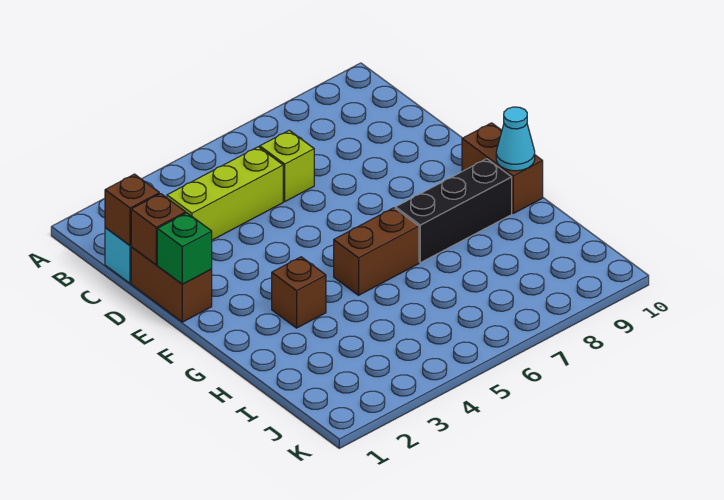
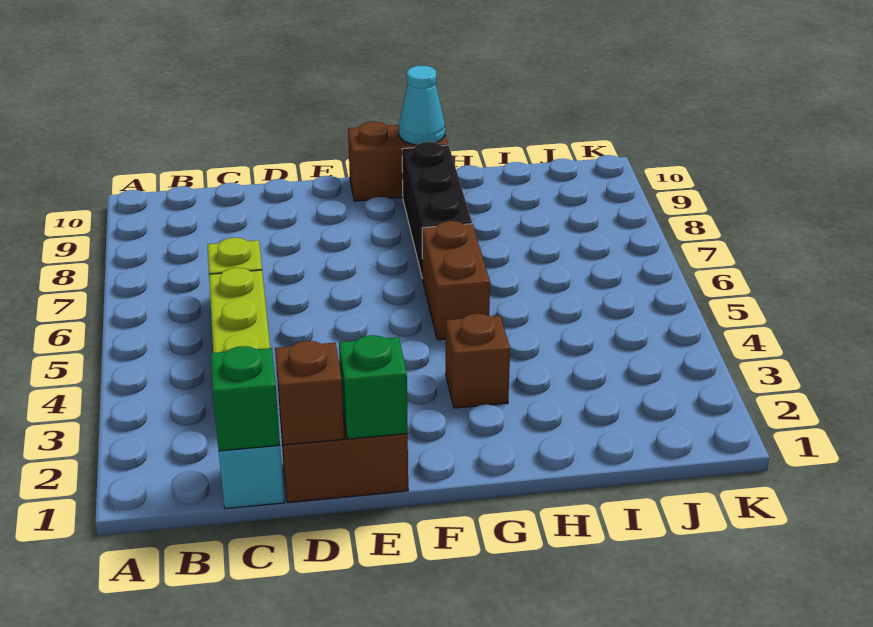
brown 1x1 brick [105,174,159,246] -> green 1x1 brick [211,346,280,451]

